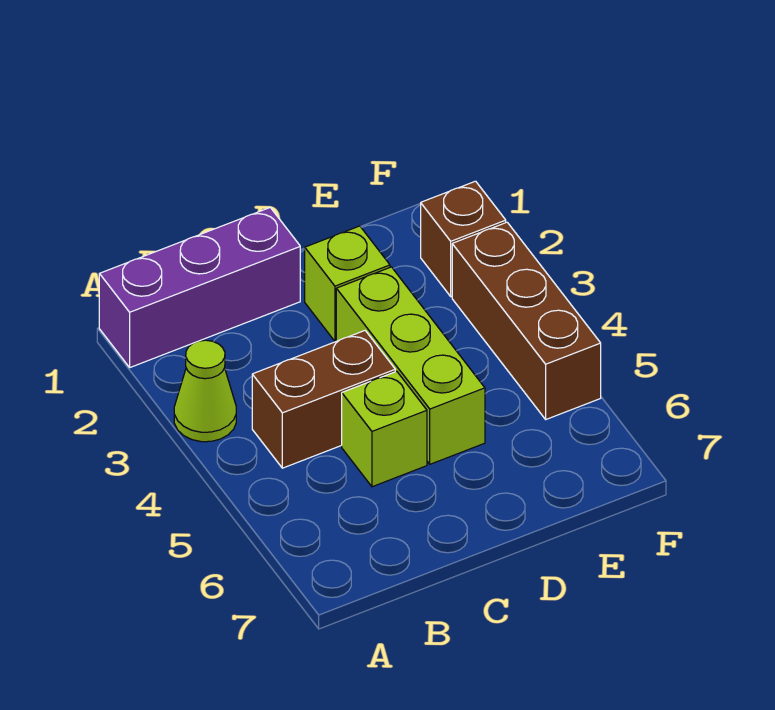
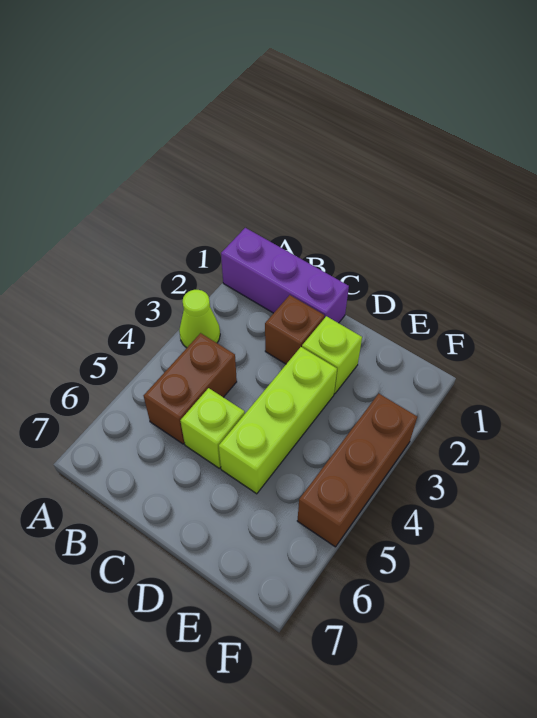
brown 1x2 brick [252,331,395,468] -> brown 1x2 brick turned to [143,333,237,444]
brown 1x1 brick [421,181,506,297] -> brown 1x1 brick moved to [265,295,324,364]

